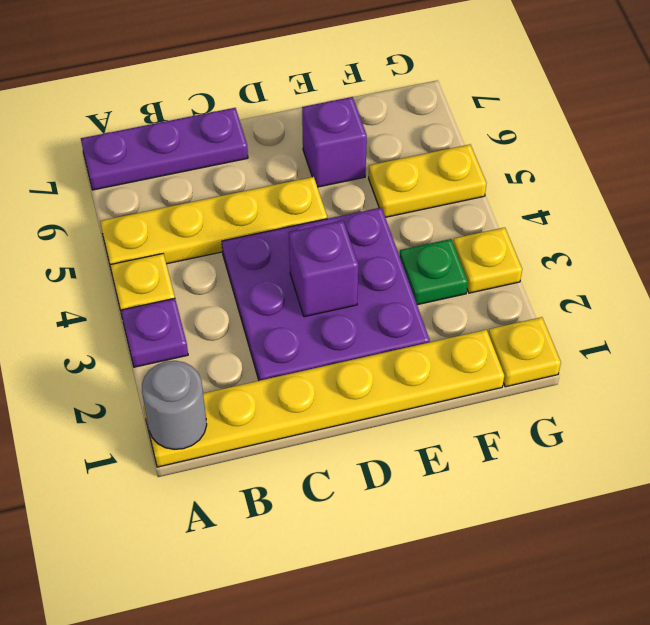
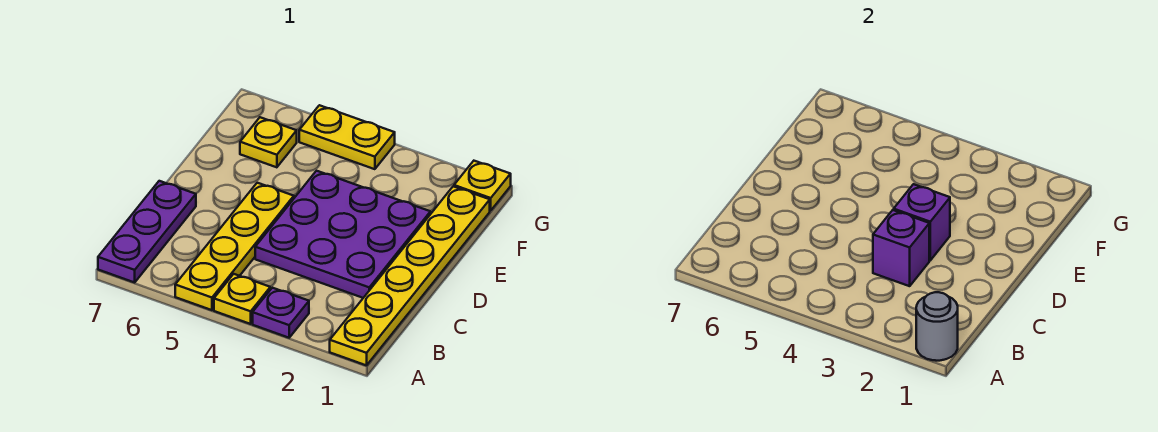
purple 1x1 brick [302,97,367,187] -> purple 1x1 brick moved to [873,210,929,286]
green 1x1 plate [399,239,468,305] -> none
yellow 1x2 plate [369,144,486,217] -> yellow 1x2 plate turned to [299,105,395,169]
yellow 1x1 plate [453,227,522,293] -> yellow 1x1 plate moved to [240,117,297,167]

